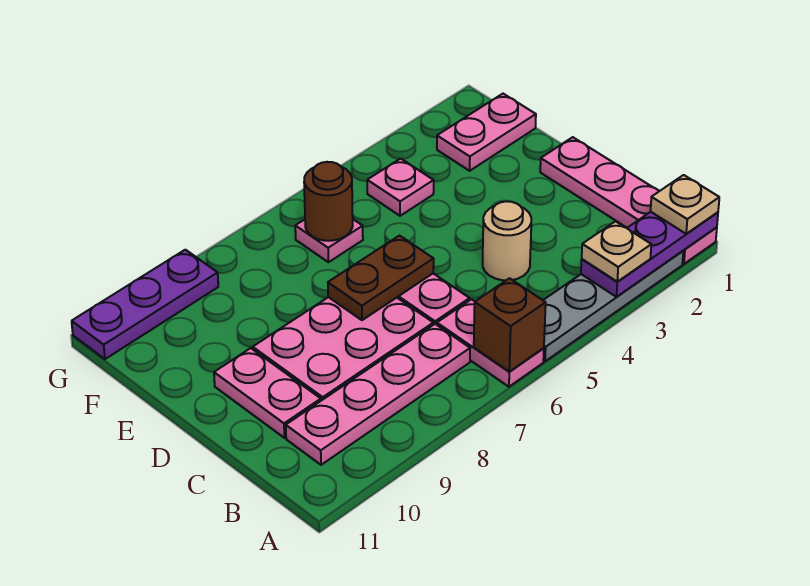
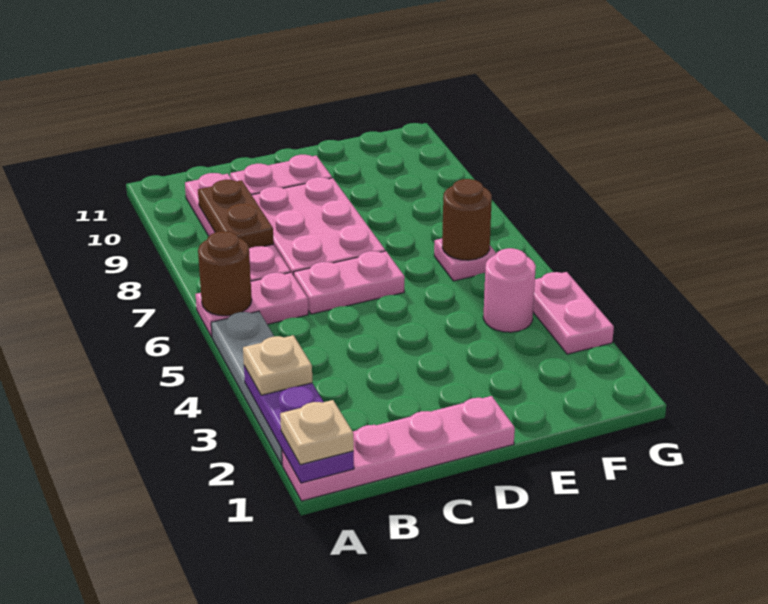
brown 1x1 brick [474,278,546,372] -> brown 1x1 round brick [198,231,252,316]
tan 1x1 round brick [483,201,531,280] -> none
brown 1x2 plate [328,236,434,320] -> brown 1x2 plate moved to [198,180,274,248]
pink 1x2 plate [437,94,536,171] -> pink 1x2 plate moved to [533,272,614,354]
pink 1x1 plate [367,159,434,216] -> pink 1x1 round brick [483,248,536,332]
purple 1x3 plate [72,250,218,359] -> none

